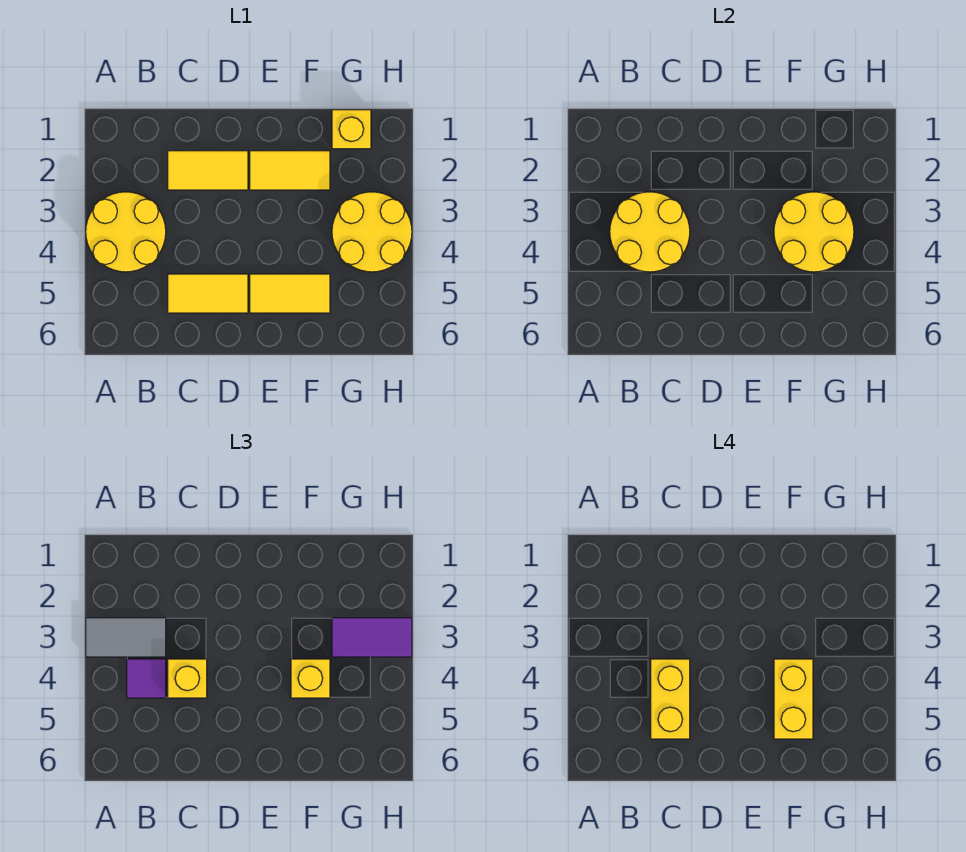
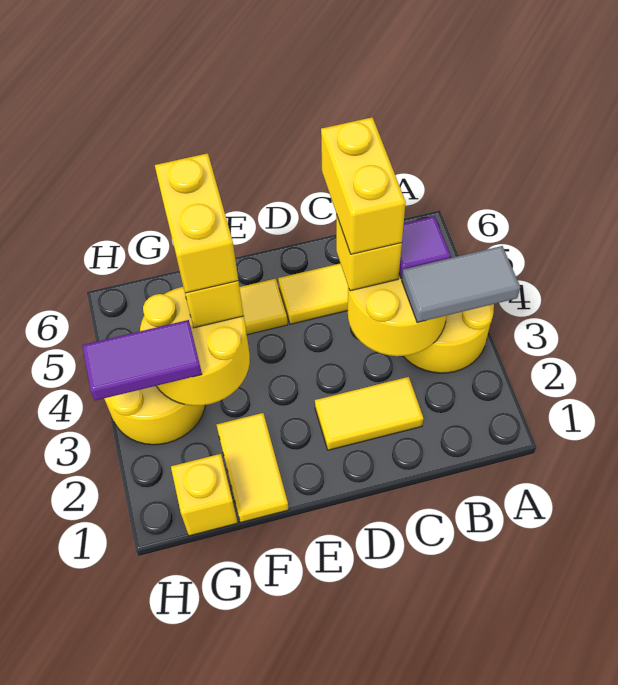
yellow 1x2 tile [250,151,330,190] -> yellow 1x2 tile turned to [217,413,289,523]

